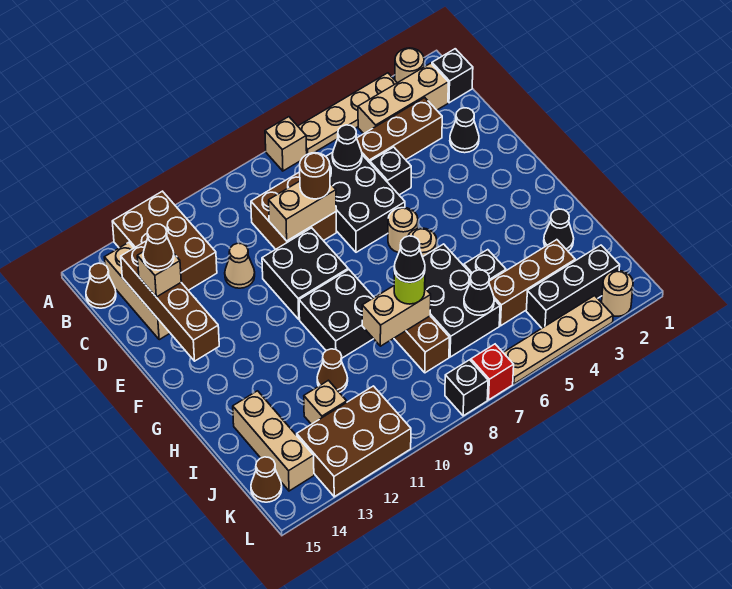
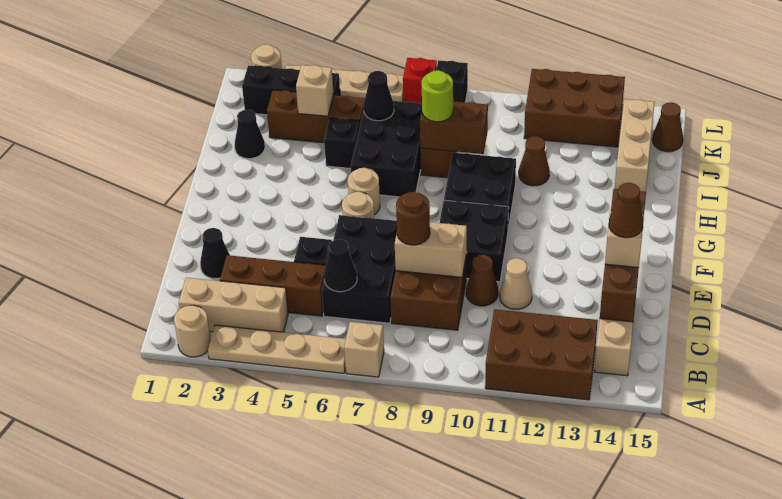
brown 2x3 brick [112,191,217,290] -> brown 2x3 brick turned to [485,309,598,400]
black 1x1 brick [432,49,473,103] -> none
brown 1x1 cone [86,263,116,308] -> brown 1x1 cone moved to [466,255,498,306]
tan 1x2 brick [362,286,431,346] -> brown 1x2 brick [420,101,488,154]
black 1x1 cone [394,236,425,282] -> none
tan 1x1 brick [304,380,347,424] -> tan 1x1 brick moved to [296,65,333,116]

